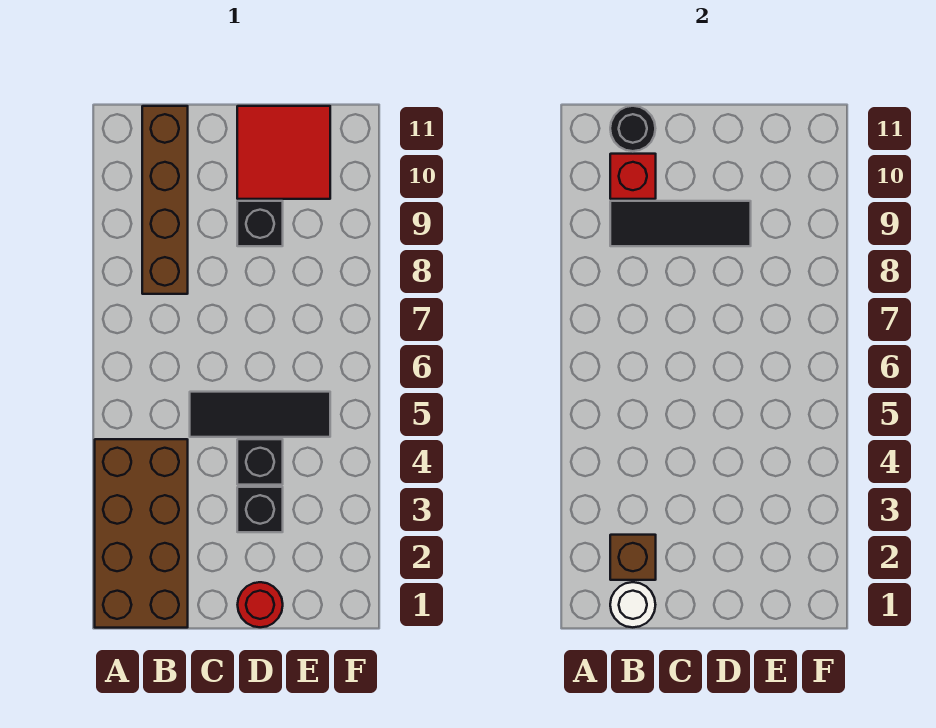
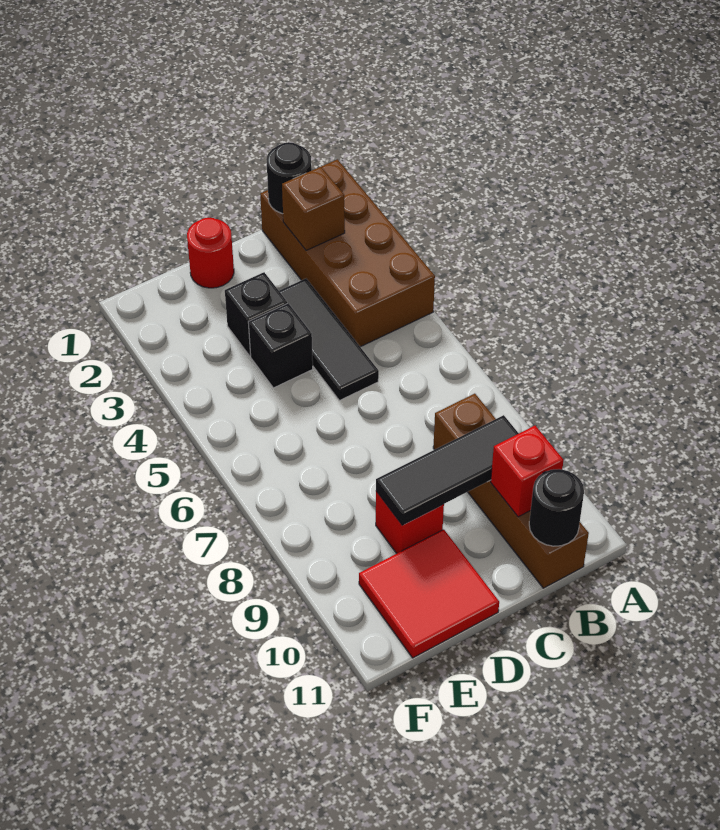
white 1x1 round brick [610,582,655,627] -> black 1x1 round brick [266,142,312,214]
black 1x3 tile [190,392,330,437] -> black 1x3 tile turned to [279,279,379,401]
black 1x1 brick [237,201,283,246] -> red 1x1 brick [376,491,444,553]

